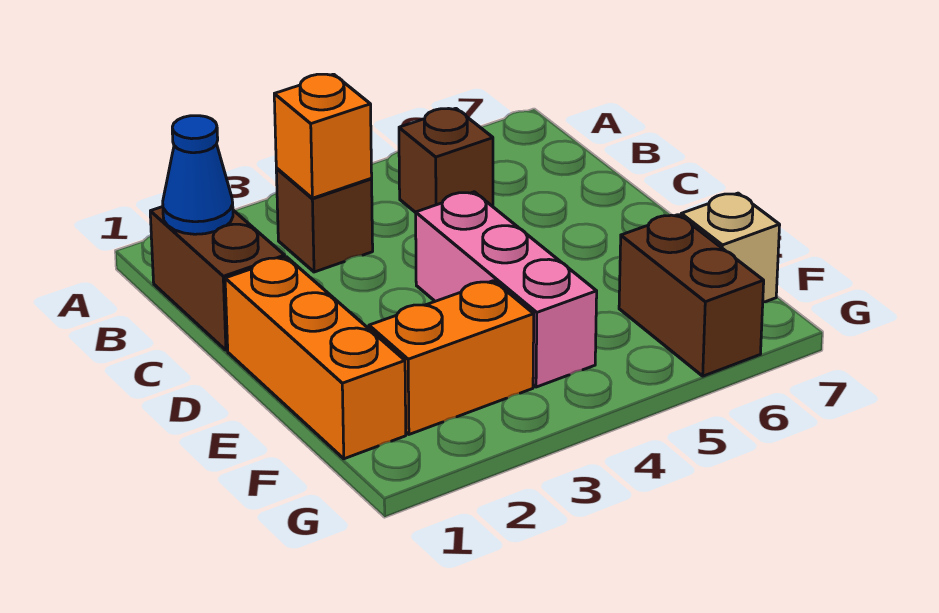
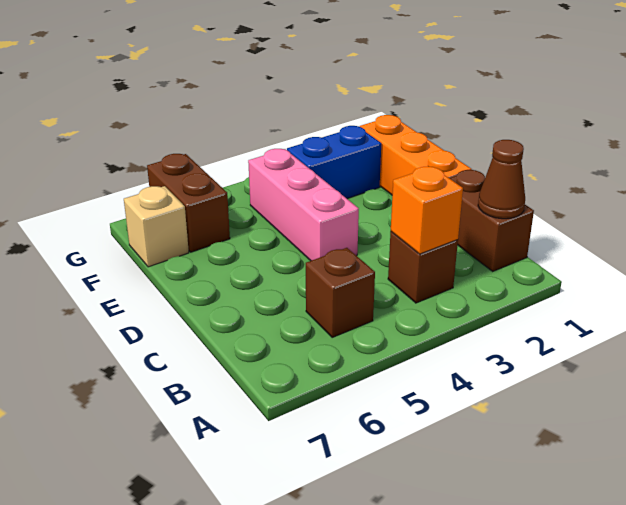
blue 1x1 cone [163,116,233,234] -> brown 1x1 cone [478,140,525,219]
orange 1x2 brick [369,281,534,434] -> blue 1x2 brick [287,126,381,199]

